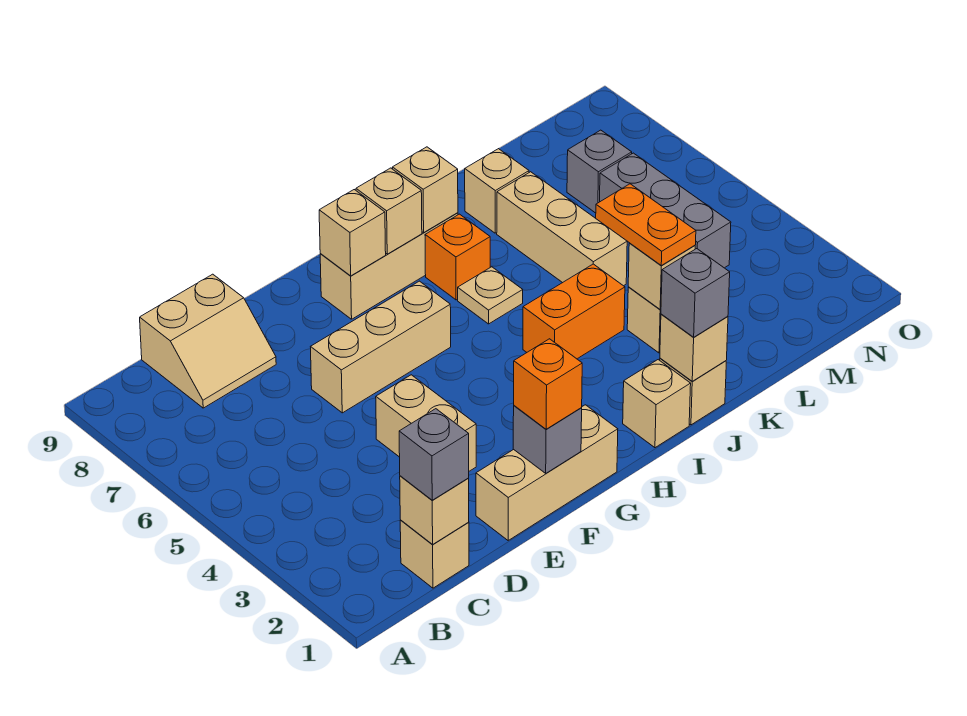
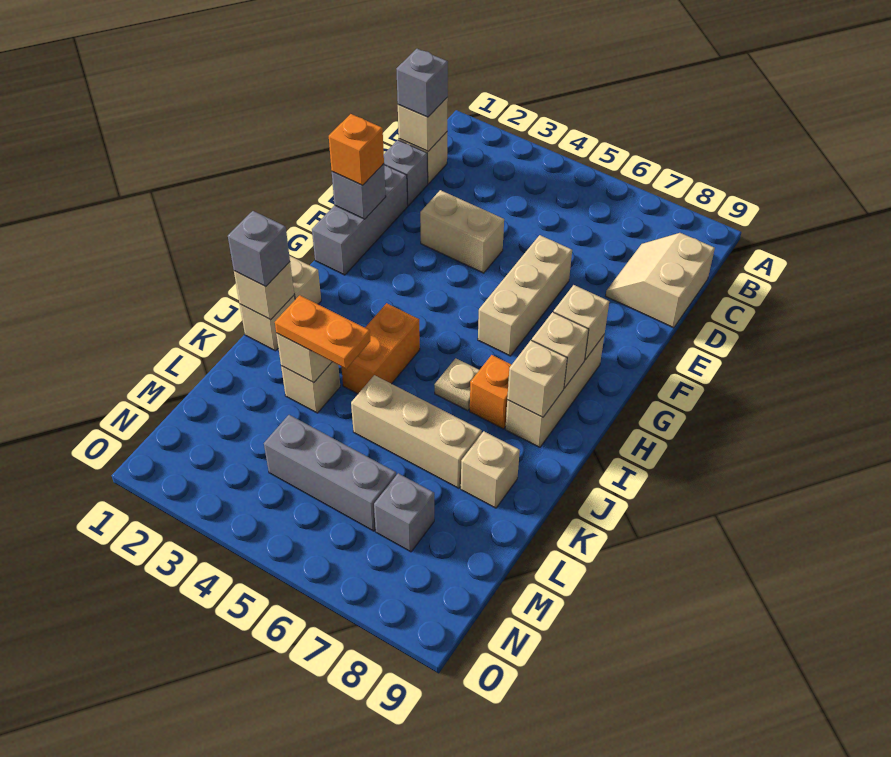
none -> grey 1x1 brick [384,140,428,206]
tan 1x3 brick [476,405,618,540] -> grey 1x3 brick [312,165,408,275]

